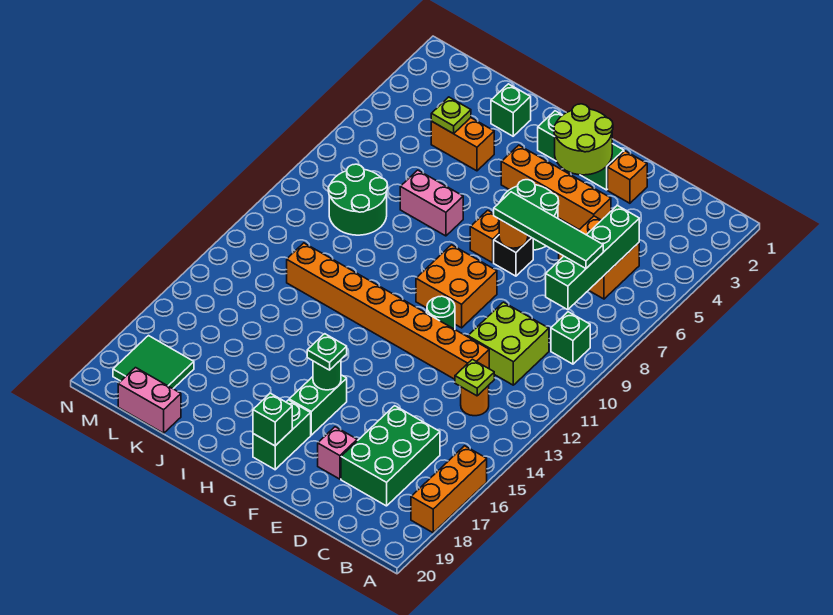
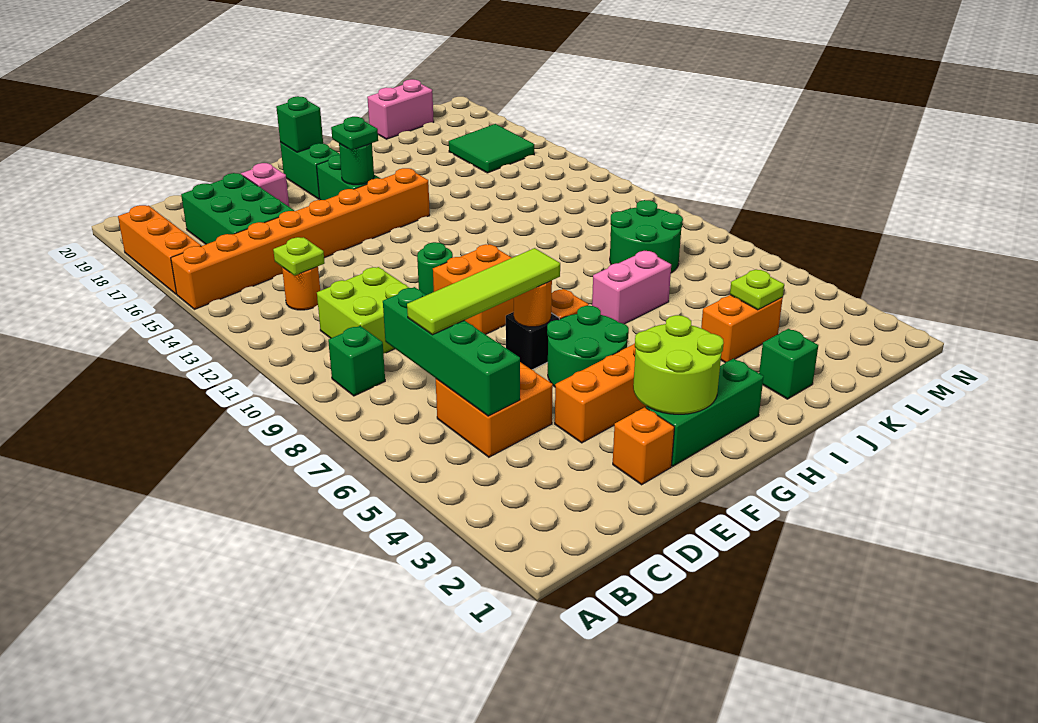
green 1x4 tile [494,192,603,269] -> lime 1x4 tile [407,248,560,335]
orange 1x8 brick [287,243,489,379] -> orange 1x8 brick moved to [171,168,430,309]
green 2x2 tile [113,336,194,389] -> green 2x2 tile moved to [449,124,534,173]

